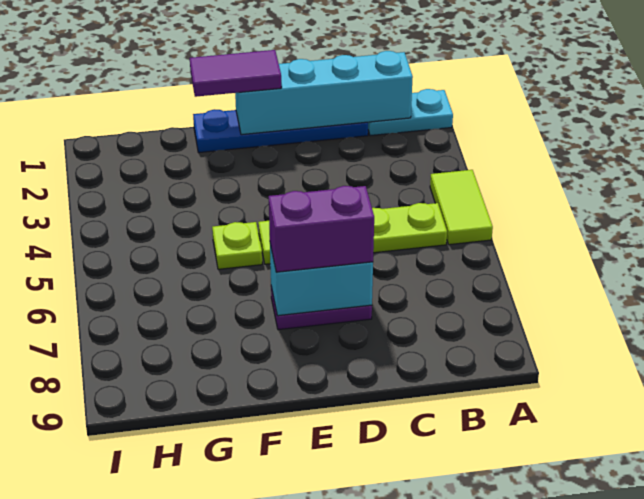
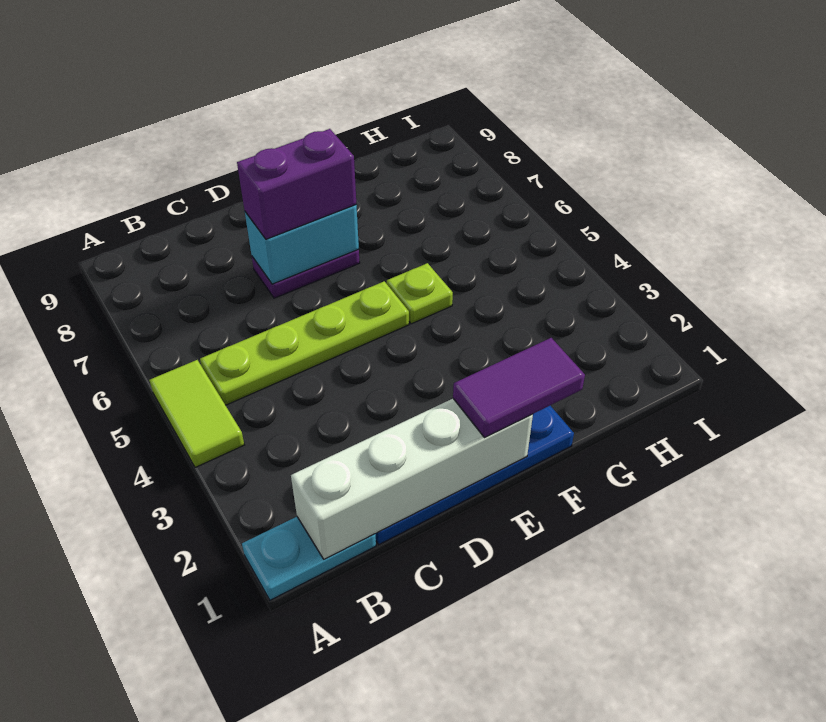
cyan 1x4 brick [235,51,413,135] -> white 1x4 brick [291,399,533,559]

